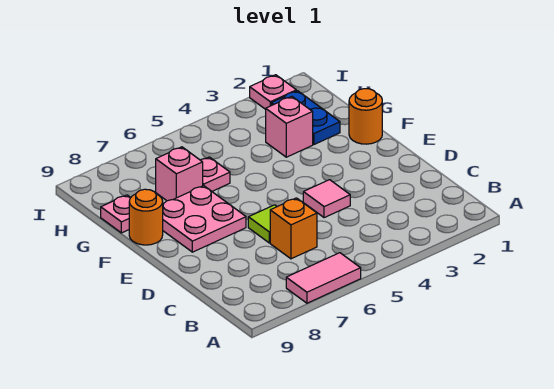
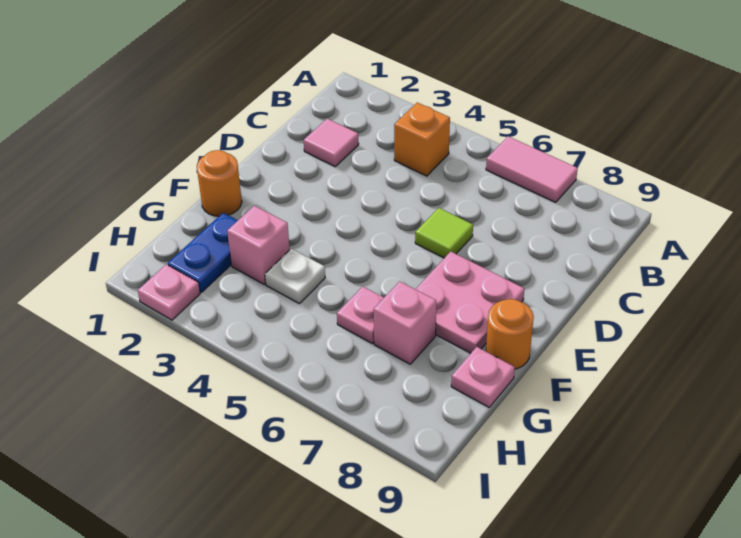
orange 1x1 brick [270,198,317,259] -> orange 1x1 brick moved to [394,103,450,176]
pink 1x1 tile [303,180,350,218] -> pink 1x1 tile moved to [304,119,359,166]
none -> white 1x1 plate [265,249,325,304]

